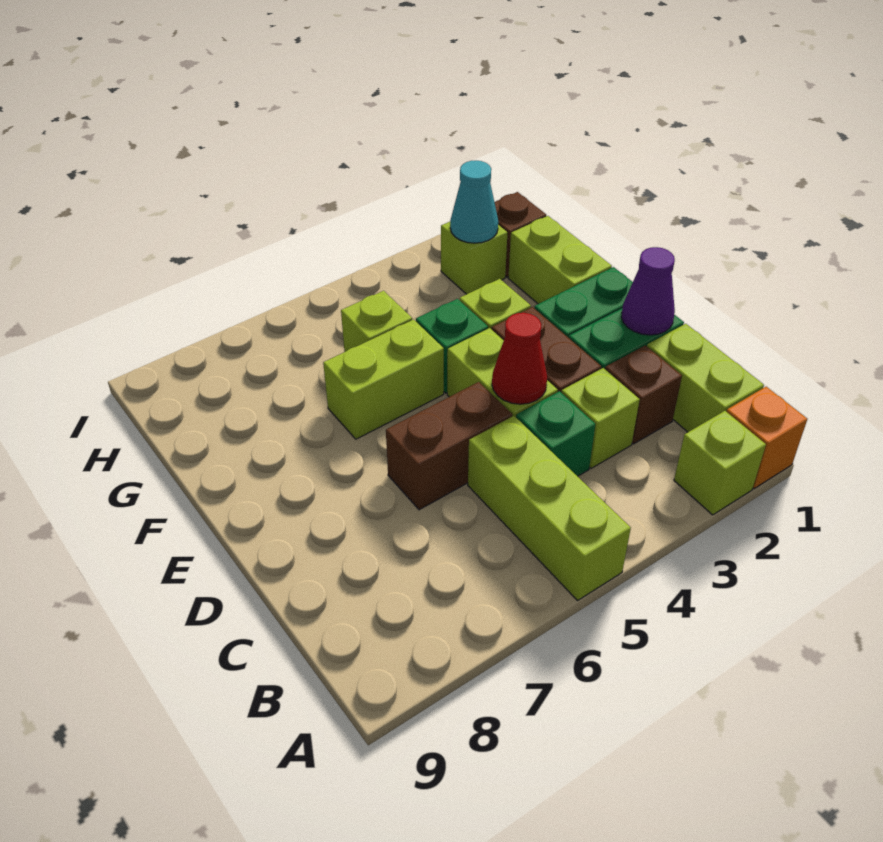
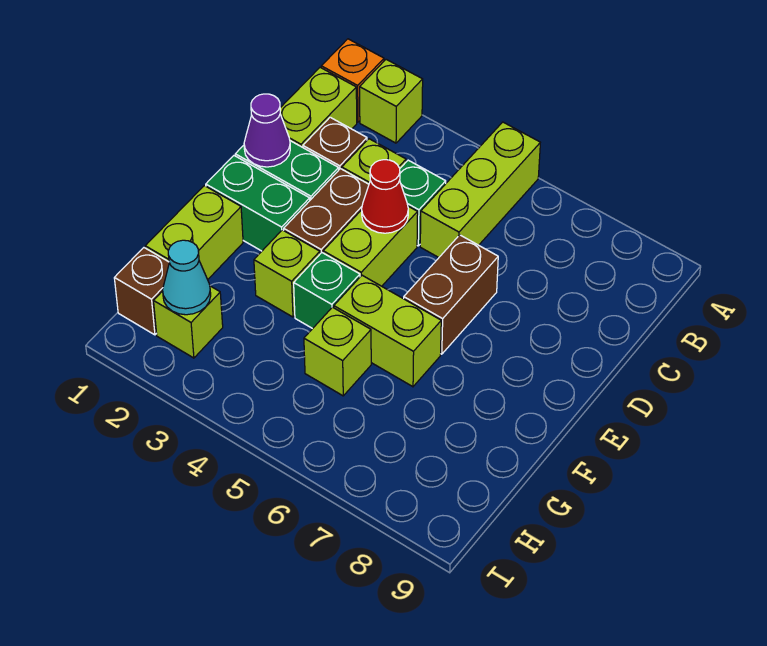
brown 1x2 brick [386,382,512,510] -> brown 1x2 brick turned to [404,235,498,354]

